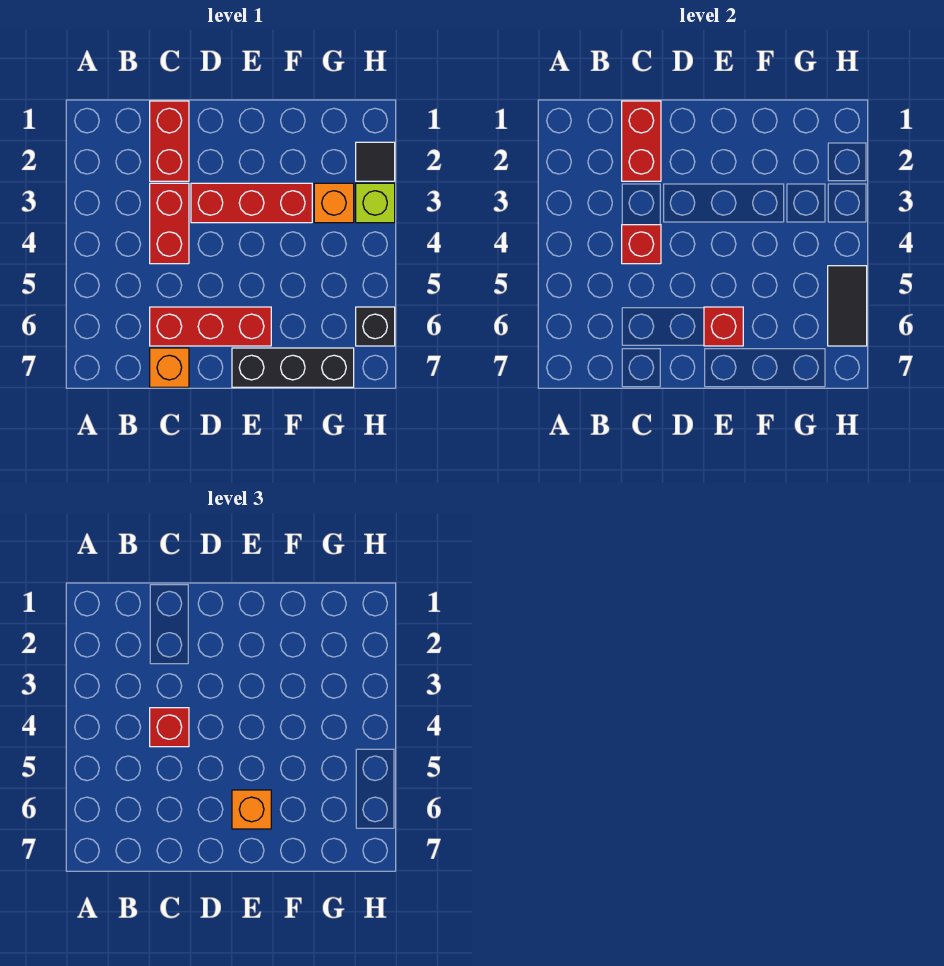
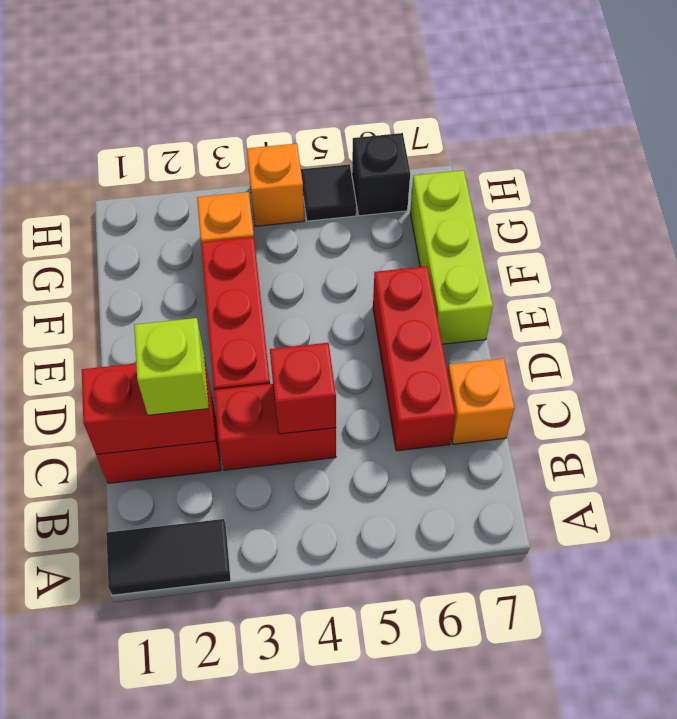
red 1x1 brick [150,708,189,747] -> none
red 1x1 brick [704,307,743,346] -> none
orange 1x1 brick [232,790,271,829] -> orange 1x1 brick moved to [247,143,304,226]
black 1x3 brick [232,348,354,387] -> lime 1x3 brick [410,170,493,344]
black 1x1 tile [356,142,395,181] -> black 1x1 tile moved to [301,164,356,221]
lime 1x1 brick [356,183,395,223] -> lime 1x1 brick moved to [134,318,209,415]
black 1x2 tile [828,266,867,346] -> black 1x2 tile moved to [106,519,231,595]

